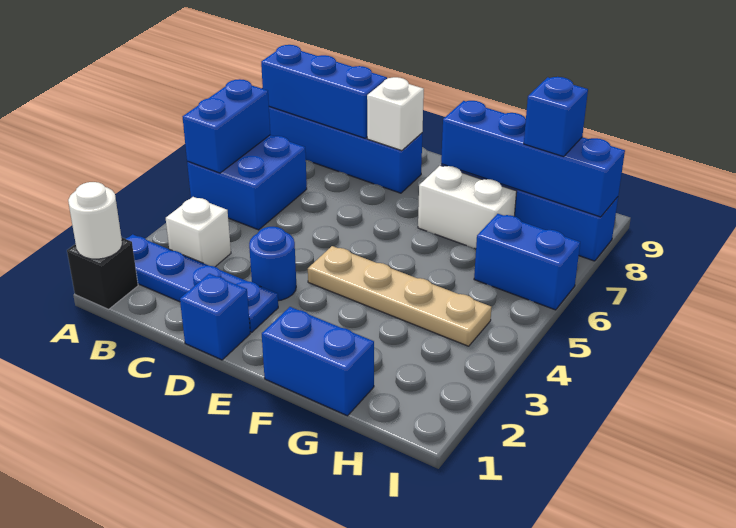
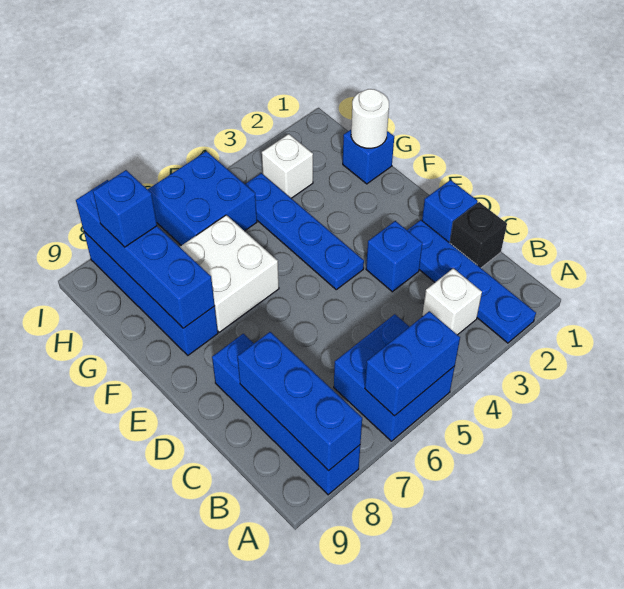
black 1x1 brick [67,237,138,309] -> black 1x1 brick moved to [450,202,507,268]
white 1x1 round brick [68,182,122,259] -> white 1x1 round brick moved to [351,89,389,148]
blue 1x1 round brick [249,227,296,301] -> blue 1x1 brick [366,221,422,292]
white 1x1 brick [367,77,424,151] -> white 1x1 brick moved to [262,134,313,198]
tan 1x4 plate [308,246,492,346] -> blue 1x4 plate [245,173,364,290]
blue 1x2 brick [262,307,374,416] -> blue 1x1 brick [343,130,394,184]
white 1x2 brick [418,165,517,249] -> white 2x2 brick [180,215,279,332]
blue 1x2 brick [474,214,580,310] -> blue 2x2 brick [148,151,257,246]

